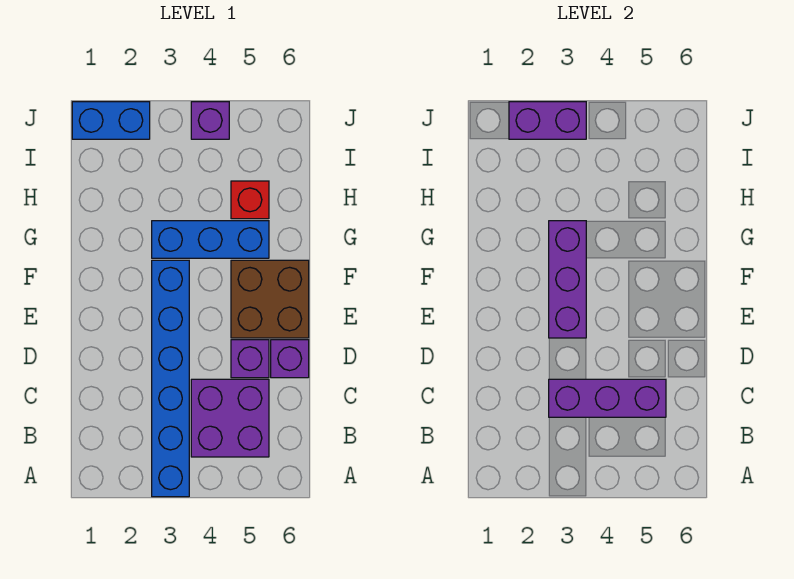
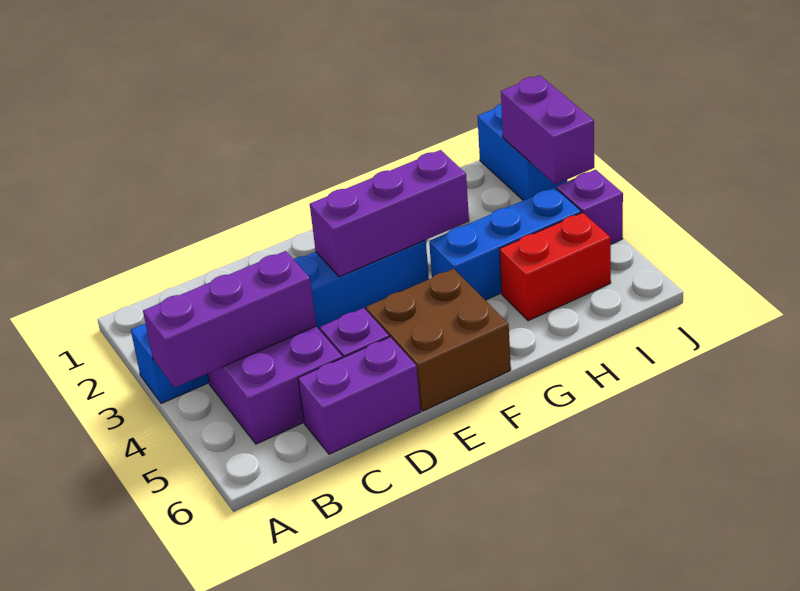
purple 1x3 brick [549,379,666,417] -> purple 1x3 brick turned to [143,251,316,387]
purple 1x1 brick [271,340,309,378] -> purple 1x2 brick [298,337,420,454]
blue 1x3 brick [152,221,269,258] -> blue 1x3 brick turned to [429,187,581,300]
red 1x1 brick [231,181,269,219] -> red 1x2 brick [500,212,611,321]

